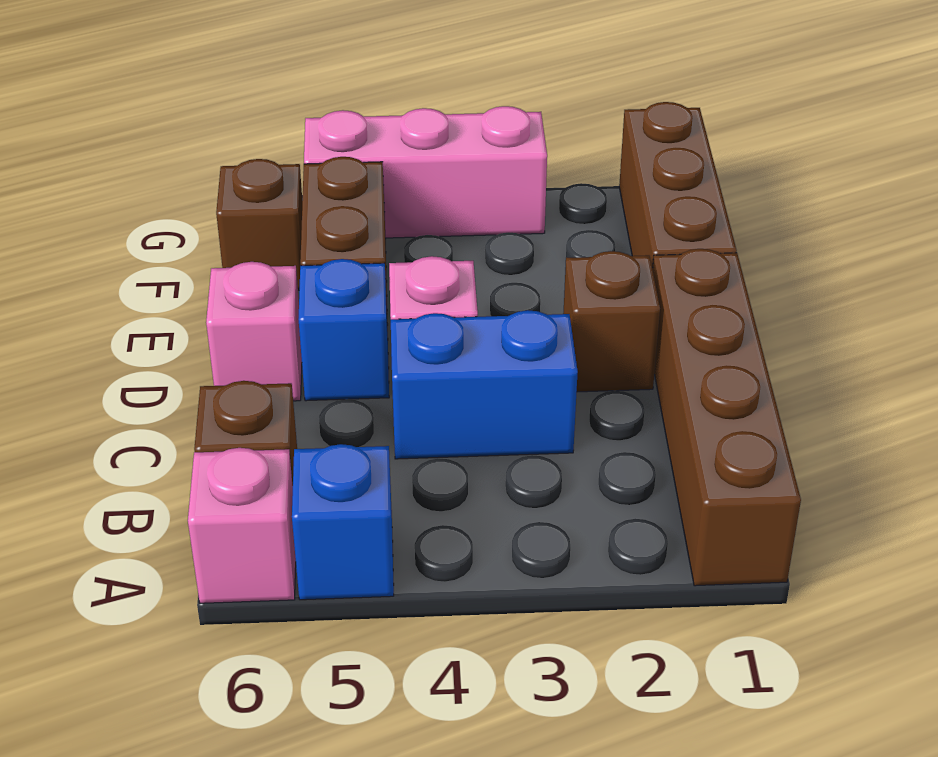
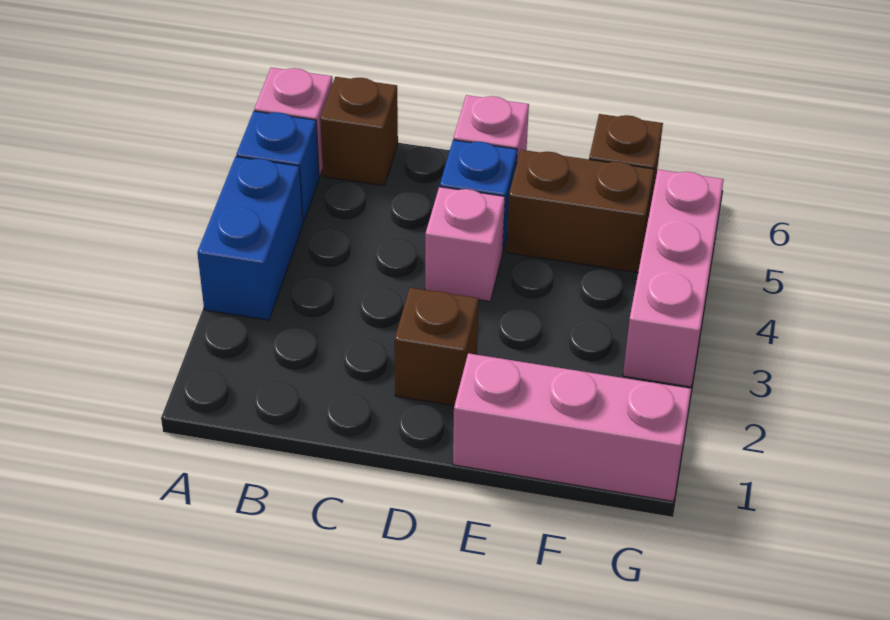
brown 1x4 brick [653,249,801,586] -> none
blue 1x2 brick [391,310,578,459] -> blue 1x2 brick moved to [197,157,303,320]
brown 1x3 brick [619,102,737,269] -> pink 1x3 brick [453,353,691,501]

